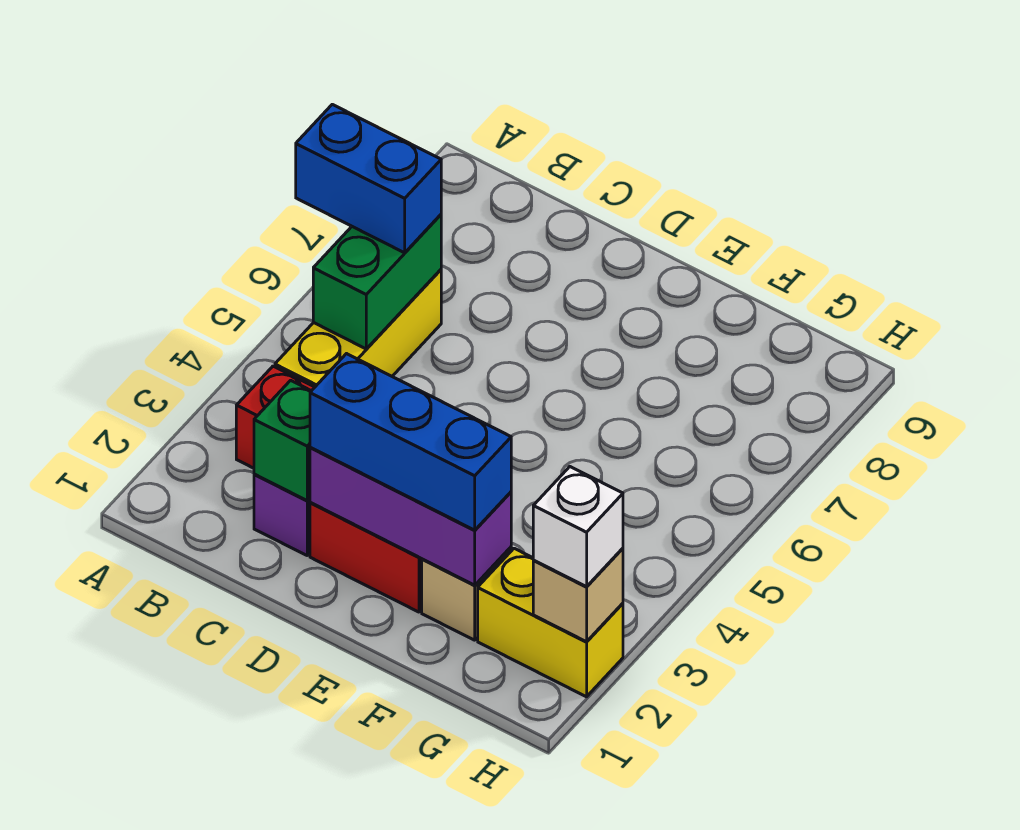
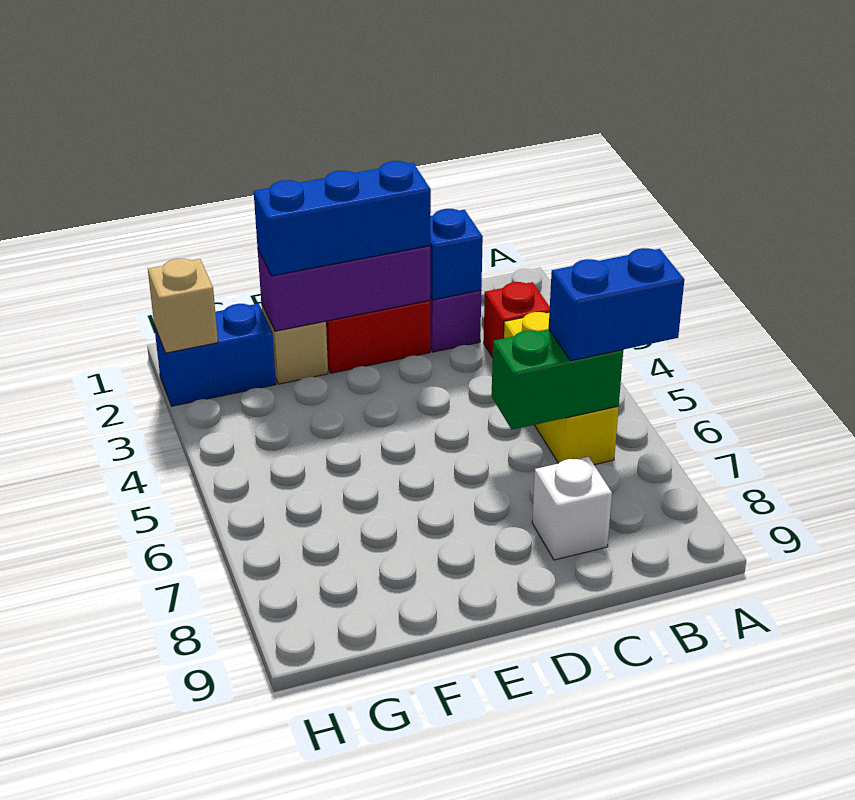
green 1x2 brick [313,215,441,349] -> green 1x2 brick turned to [492,329,623,430]
green 1x1 brick [254,380,311,500] -> blue 1x1 brick [430,209,483,300]
yellow 1x2 brick [478,548,623,697] -> blue 1x2 brick [154,304,276,406]
white 1x1 brick [533,467,623,587] -> white 1x1 brick moved to [532,457,612,560]

